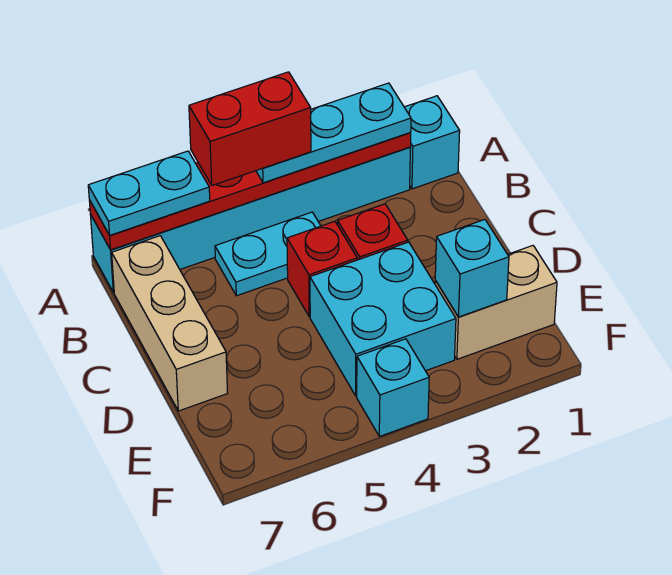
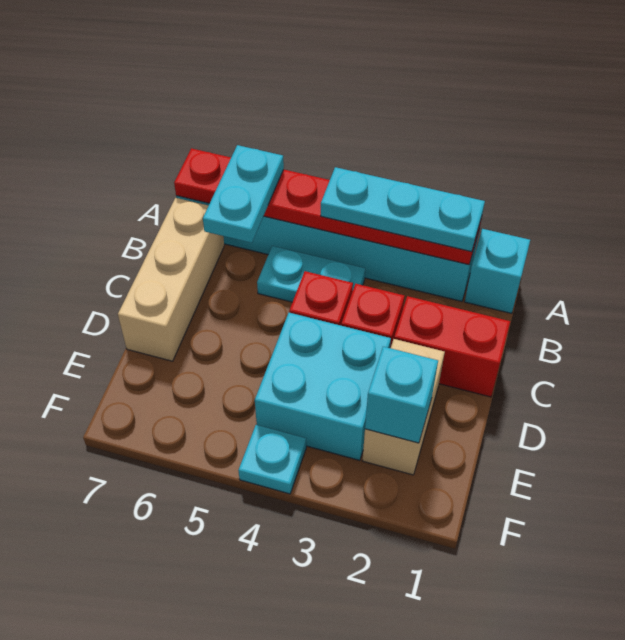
red 1x2 brick [189,72,311,185] -> red 1x2 brick moved to [394,296,510,397]
cyan 1x2 plate [88,151,210,235] -> cyan 1x2 plate turned to [203,145,284,243]
tan 1x2 brick [435,246,557,359] -> tan 1x2 brick turned to [362,339,445,475]
cyan 1x1 brick [357,339,429,436] -> cyan 1x1 plate [238,425,306,494]

